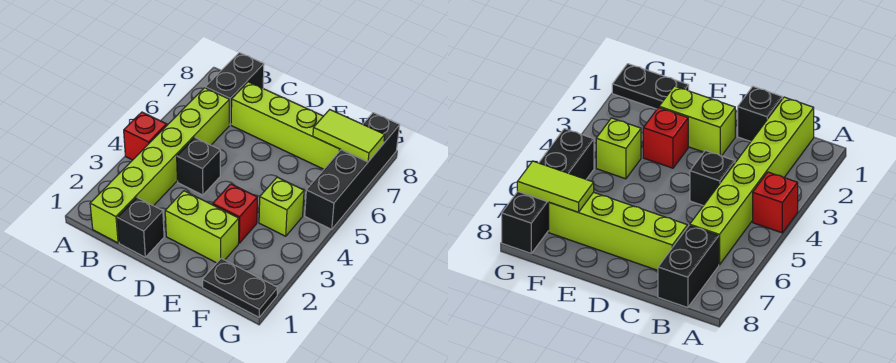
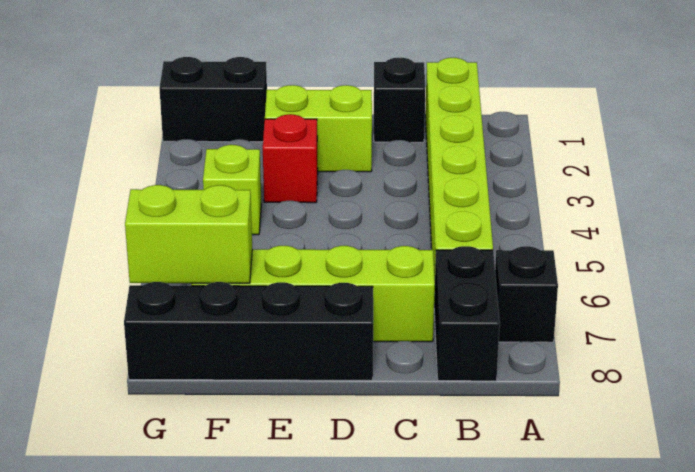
red 1x1 brick [124,112,167,160] -> none
black 1x1 brick [177,137,220,195] -> black 1x1 brick moved to [495,246,558,342]
black 1x2 plate [203,259,278,317] -> black 1x2 brick [159,57,267,142]
lime 1x2 tile [313,110,385,162] -> lime 1x2 brick [125,185,252,283]
black 1x4 brick [305,113,400,229] -> black 1x4 brick turned to [124,282,373,380]

